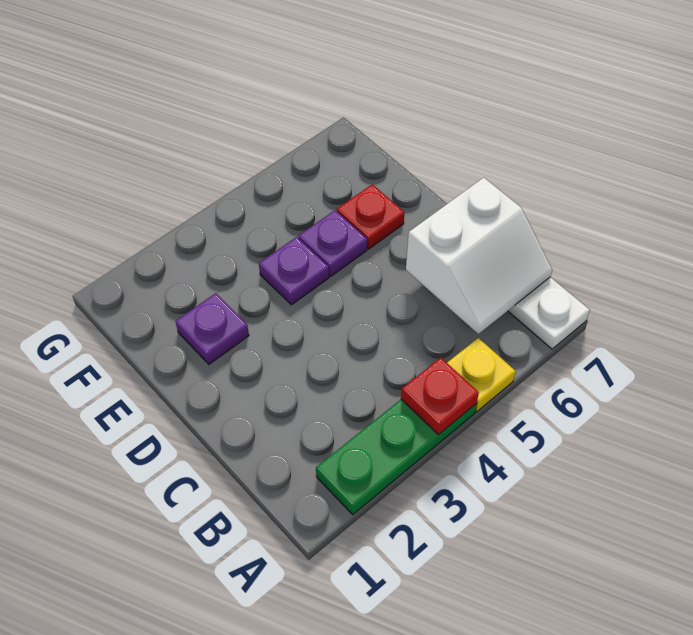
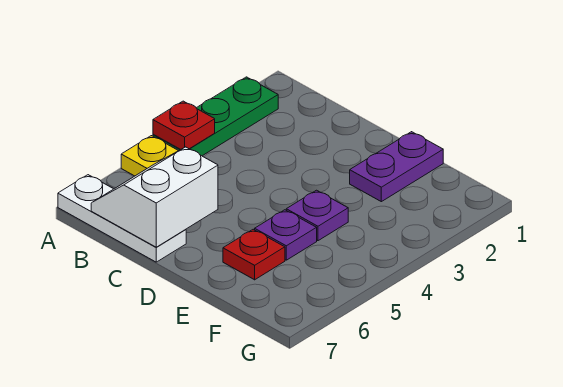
purple 1x1 plate [176,293,249,364] -> purple 1x2 plate [350,132,443,202]

